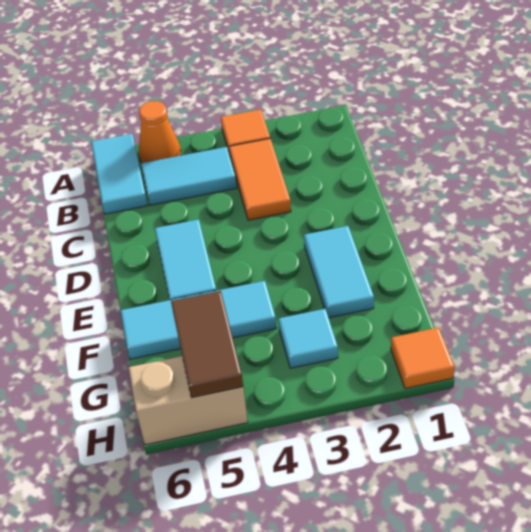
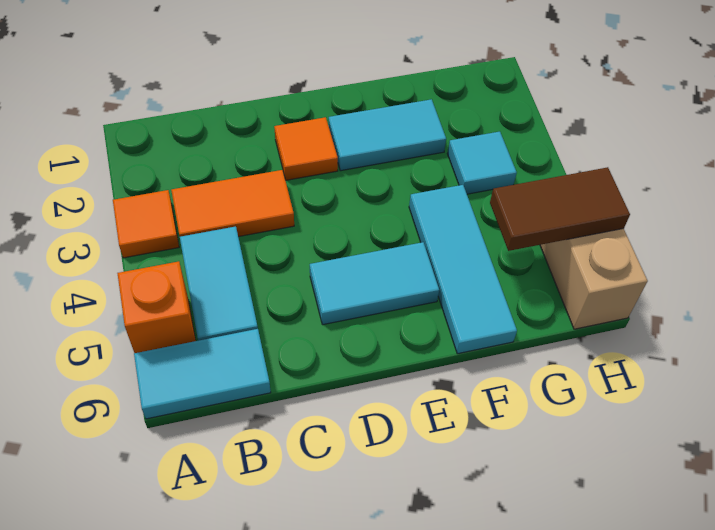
orange 1x1 cone [139,101,181,163] -> orange 1x1 brick [117,261,196,353]
orange 1x1 tile [391,327,454,389] -> orange 1x1 tile moved to [274,117,338,180]

